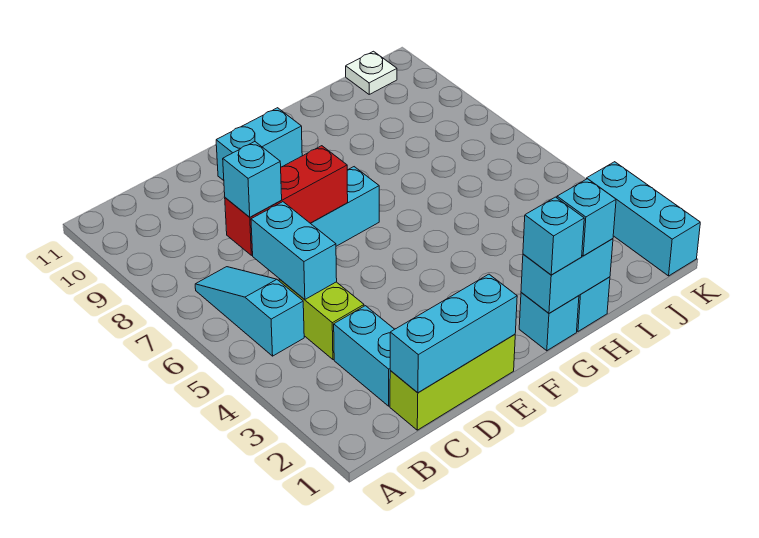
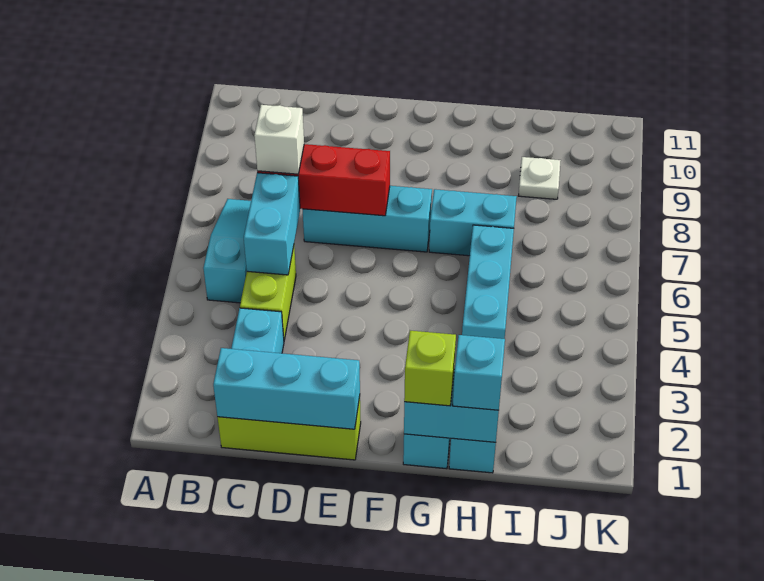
cyan 1x1 brick [223,142,282,217] -> white 1x1 brick [254,105,304,174]
cyan 1x2 brick [216,108,302,181] -> cyan 1x2 brick moved to [429,189,517,256]
cyan 1x1 brick [523,197,584,275] -> lime 1x1 brick [404,331,456,406]
white 1x1 plate [346,51,397,94] -> white 1x1 plate moved to [518,157,561,199]
cyan 1x3 brick [587,162,700,276] -> cyan 1x3 brick moved to [462,225,514,339]

